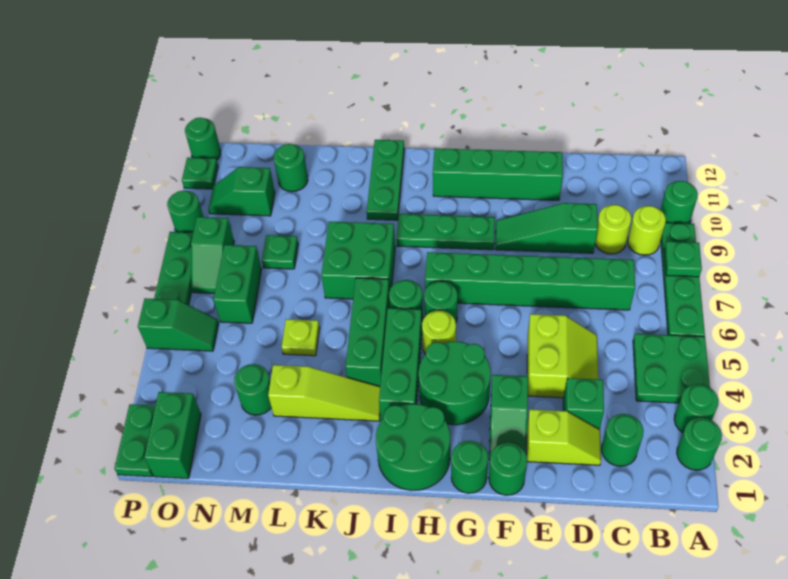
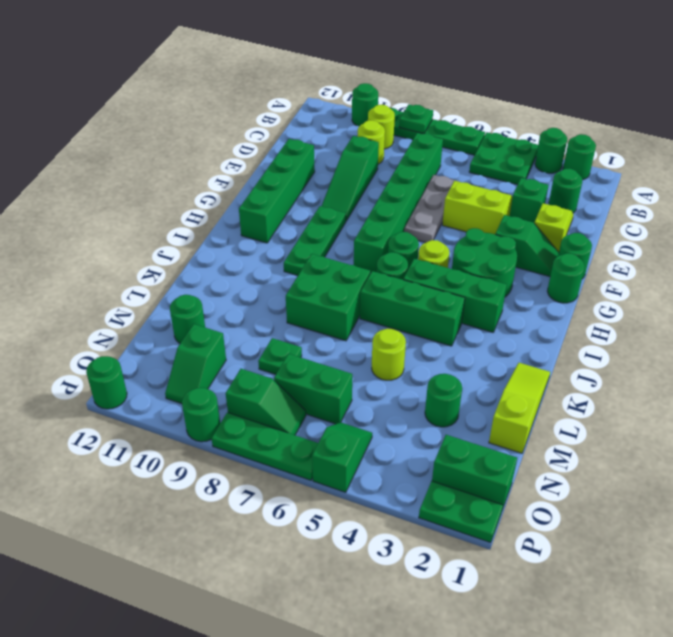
none -> grey 1x3 plate [404,175,459,243]
green 2x2 round brick [376,404,450,490] -> none
lime 1x3 slope [268,365,380,421] -> lime 1x3 slope moved to [489,363,550,453]
green 1x3 plate [367,140,404,220] -> none
lime 1x1 plate [282,319,320,356] -> lime 1x1 round brick [372,329,406,380]
green 1x1 plate [182,158,218,189] -> none

